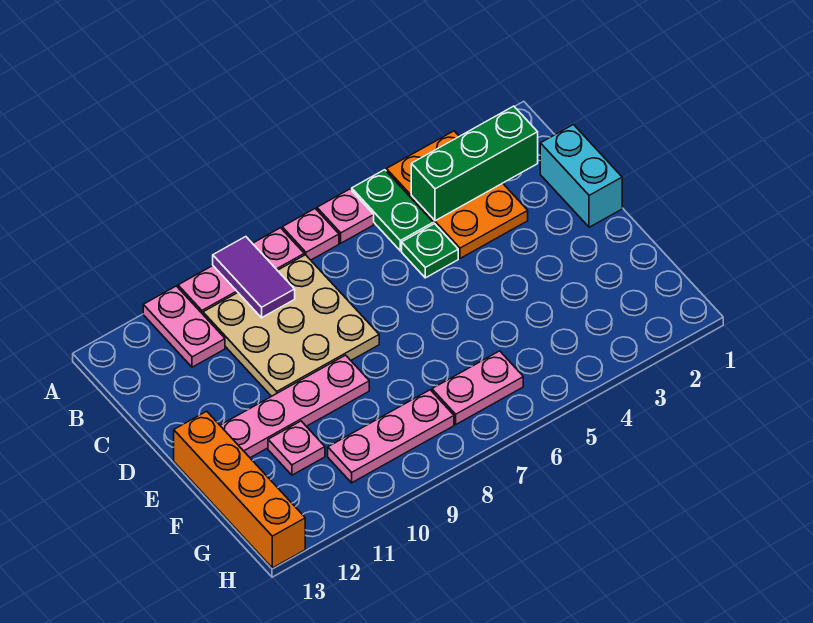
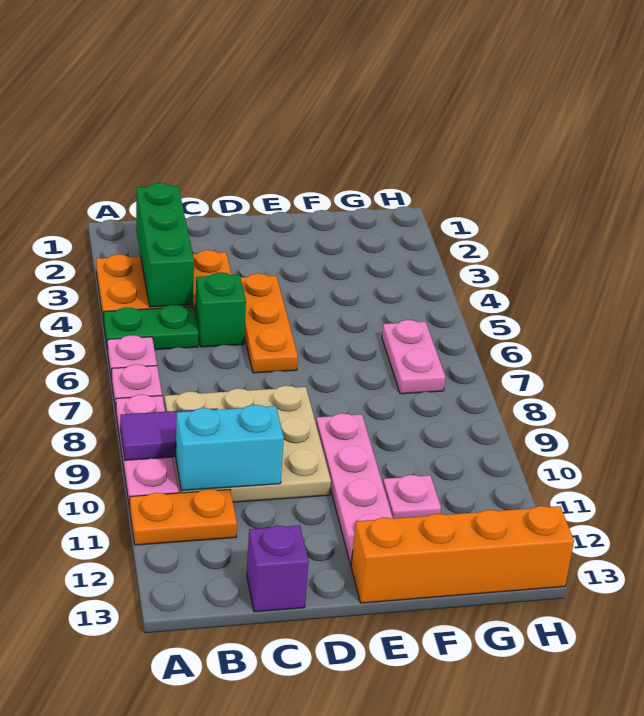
pink 1x2 plate [143,286,225,367] -> orange 1x2 plate [130,489,237,545]
cyan 1x2 brick [540,125,622,227] -> cyan 1x2 brick moved to [176,405,284,491]
green 1x1 plate [402,224,458,278] -> green 1x1 brick [195,272,246,347]
none -> purple 1x1 brick [247,525,309,612]
none -> orange 1x3 plate [241,273,298,373]
pink 1x3 plate [328,390,454,483] -> none

